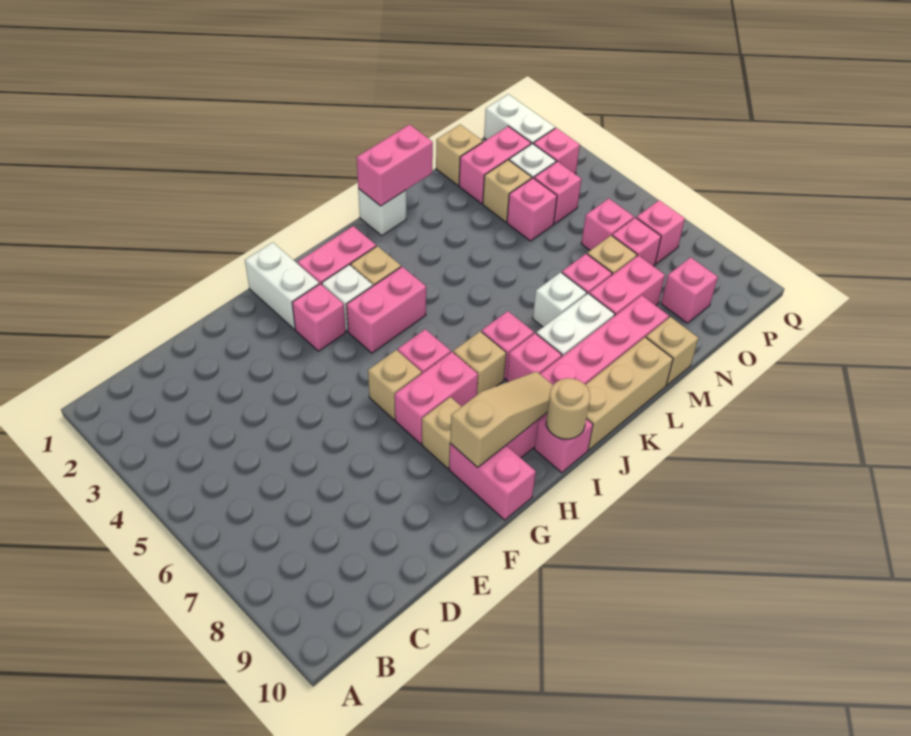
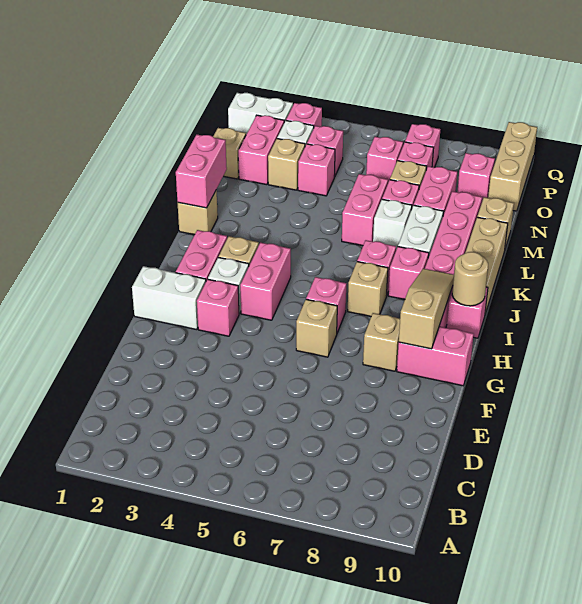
pink 1x2 brick [395,352,478,444] -> pink 1x2 brick moved to [342,174,388,246]
white 1x1 brick [358,189,406,235] -> tan 1x1 brick [178,190,218,235]
none -> tan 1x3 brick [488,122,537,211]

